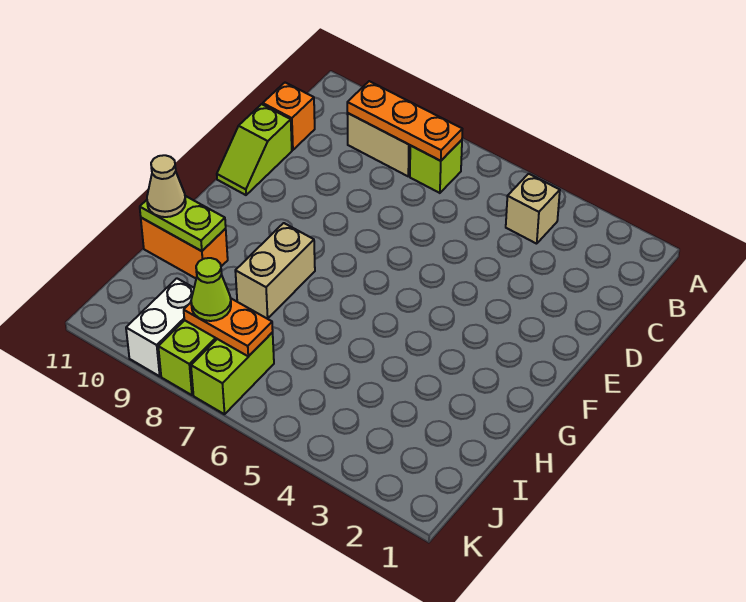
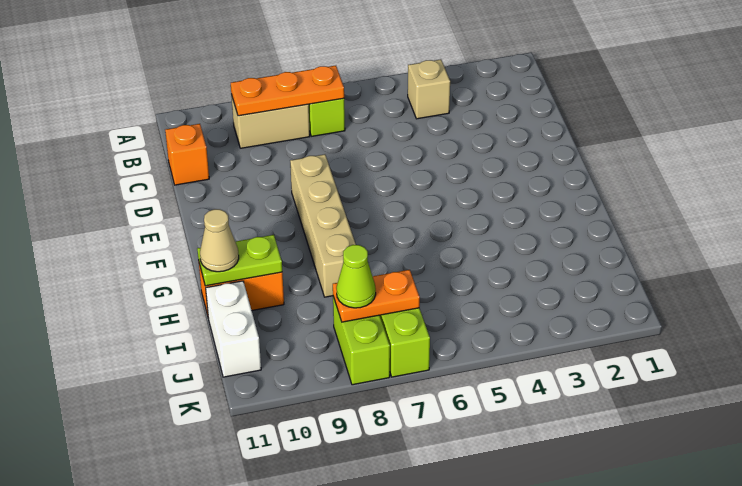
lime 1x2 slope [217,104,292,195] -> none
tan 1x2 brick [235,223,315,319] -> tan 1x4 brick [290,154,356,297]
white 1x2 brick [126,278,194,376] -> white 1x2 brick moved to [206,281,261,377]

